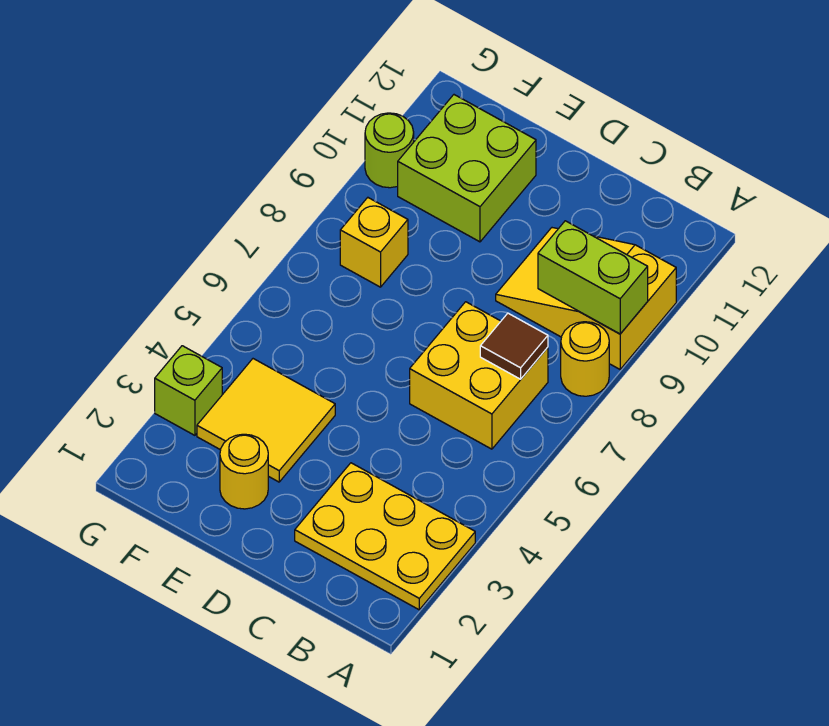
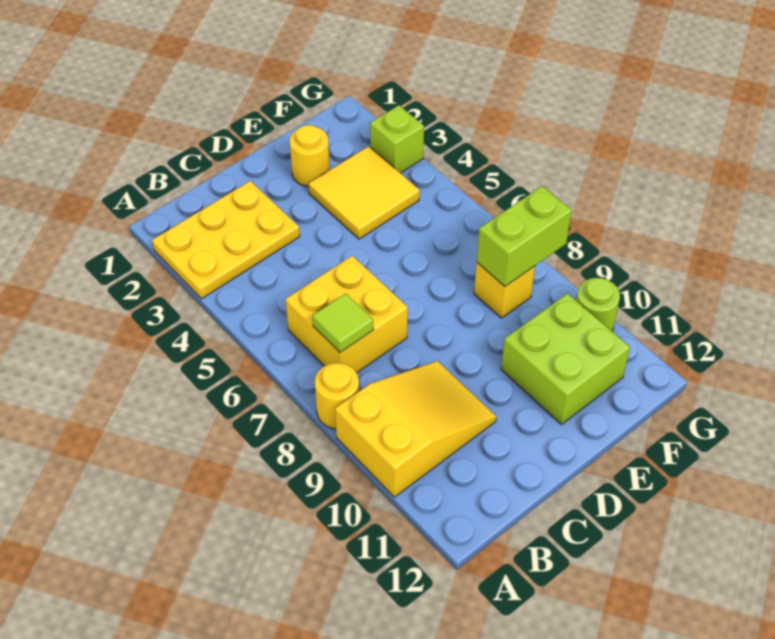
lime 1x2 brick [538,221,648,334] -> lime 1x2 brick moved to [477,186,572,286]
brown 1x1 tile [480,313,548,379] -> lime 1x1 tile [312,293,374,352]

